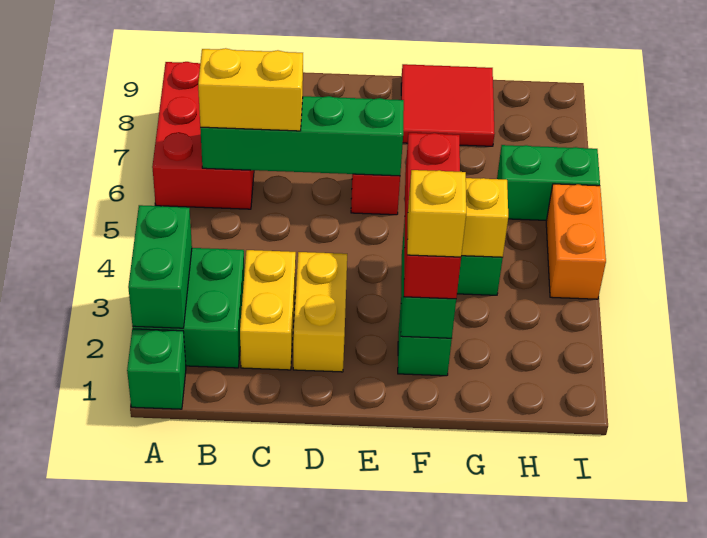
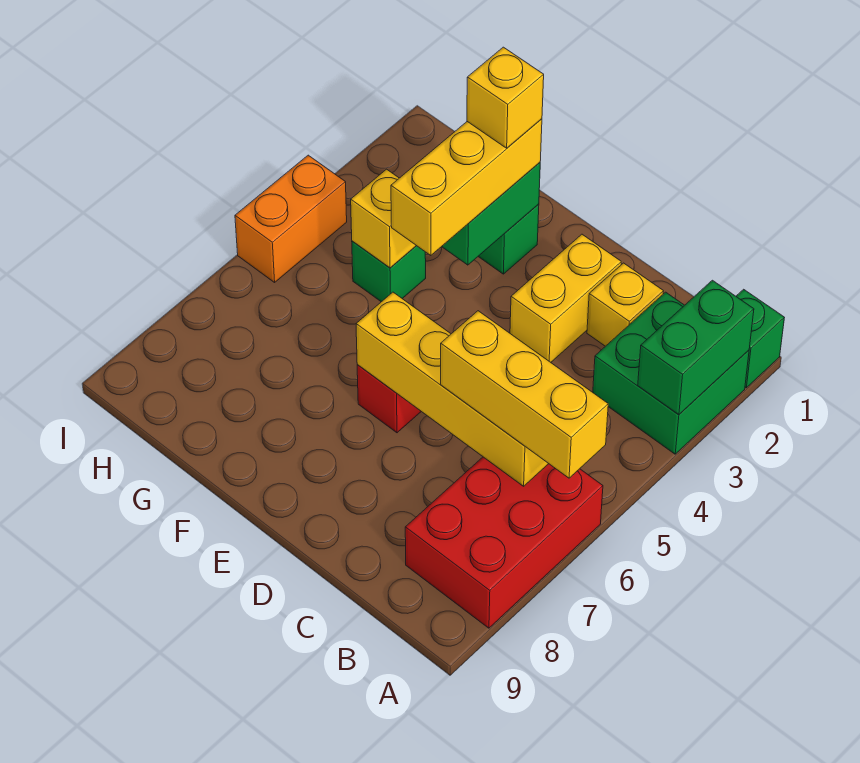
green 1x4 brick [200,96,404,176] -> yellow 1x4 brick [356,292,549,486]
yellow 1x2 brick [198,48,303,131] -> yellow 1x3 brick [441,311,608,478]
yellow 1x2 brick [240,250,296,370] -> yellow 1x1 brick [587,263,664,346]
red 1x3 brick [404,133,461,299] -> yellow 1x3 brick [391,119,542,256]
red 2x2 tile [401,64,495,146] -> none
green 1x2 brick [497,145,600,220] -> none

